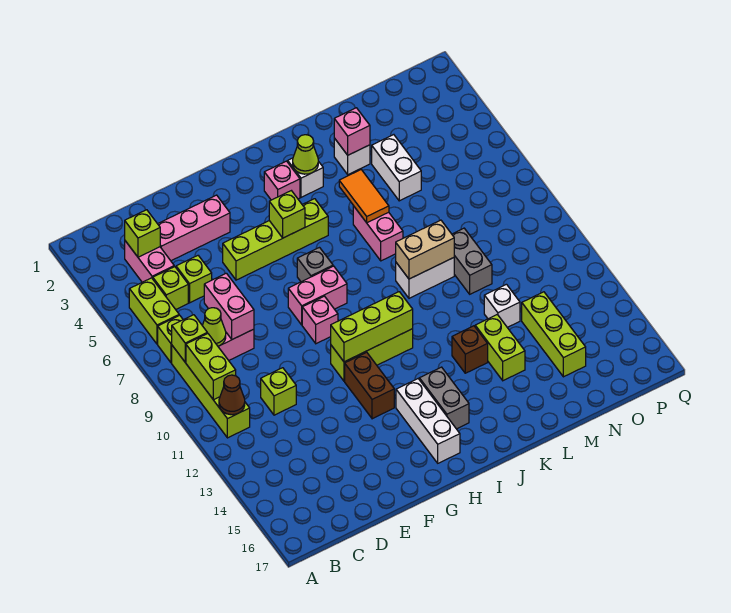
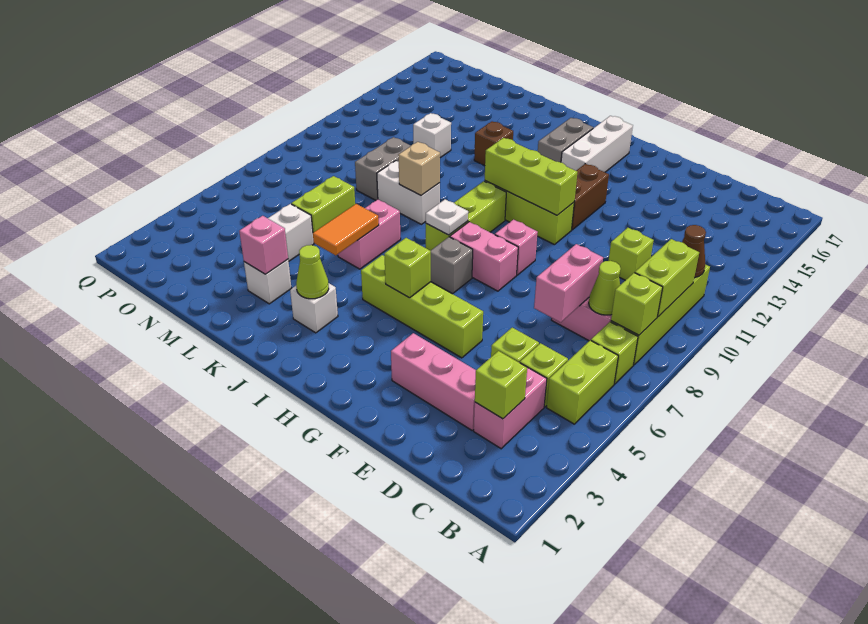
pink 1x1 brick [264,161,300,200] -> none
none -> white 1x1 plate [426,199,468,235]
tan 1x2 brick [396,220,454,279] -> tan 1x1 brick [399,142,440,195]
lime 1x2 brick [475,315,525,381] -> lime 1x2 brick moved to [291,176,355,233]
lime 1x3 brick [522,292,586,377] -> lime 1x3 brick moved to [426,181,506,251]

